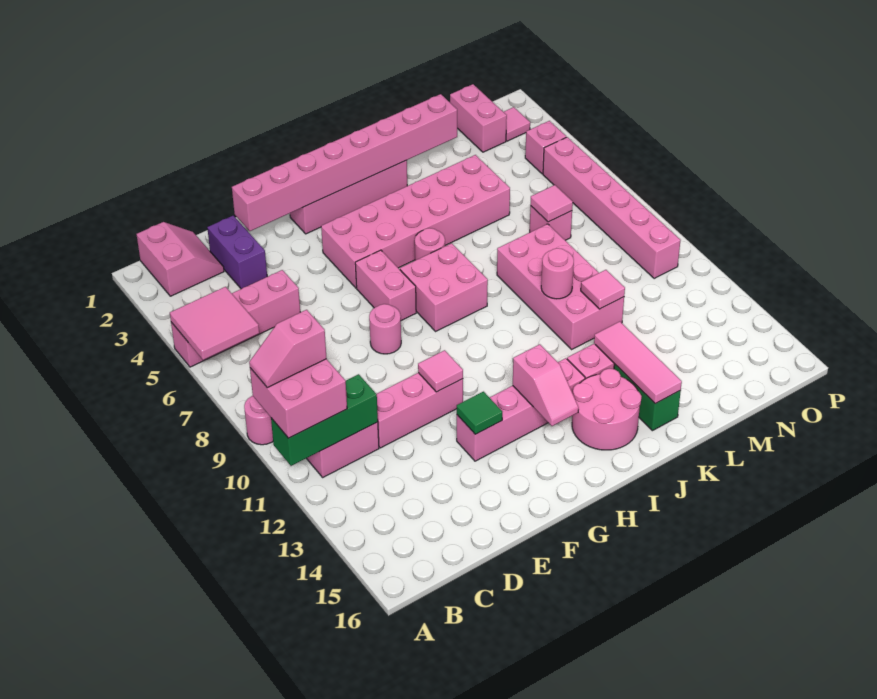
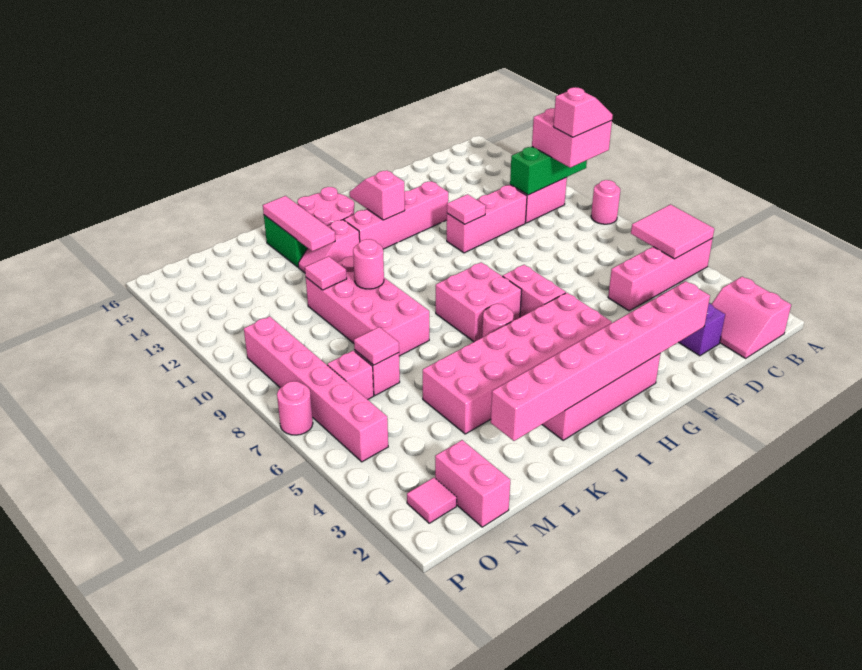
pink 1x1 round brick [369,304,401,354] -> pink 1x1 round brick moved to [277,381,313,435]
green 1x1 tile [457,392,502,434] -> none
pink 1x1 brick [525,121,566,174] -> pink 1x1 brick moved to [327,351,374,400]

